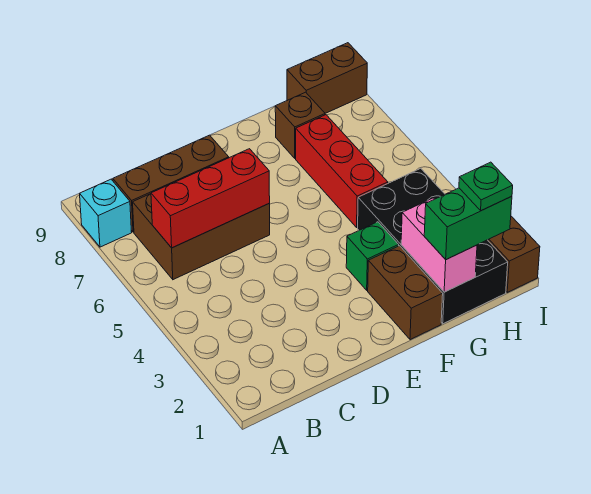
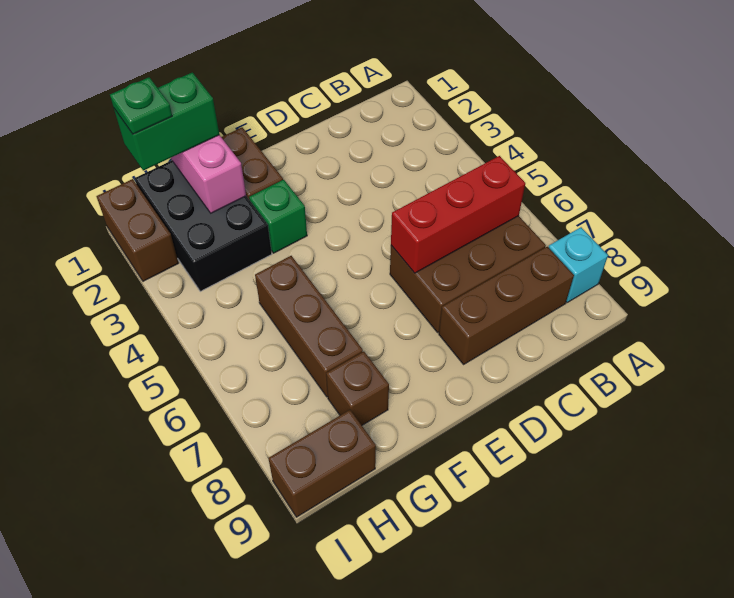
black 2x4 brick [358,168,508,324] -> black 2x3 brick [135,161,272,291]
red 1x3 brick [296,115,388,227] -> brown 1x3 brick [255,256,363,397]

